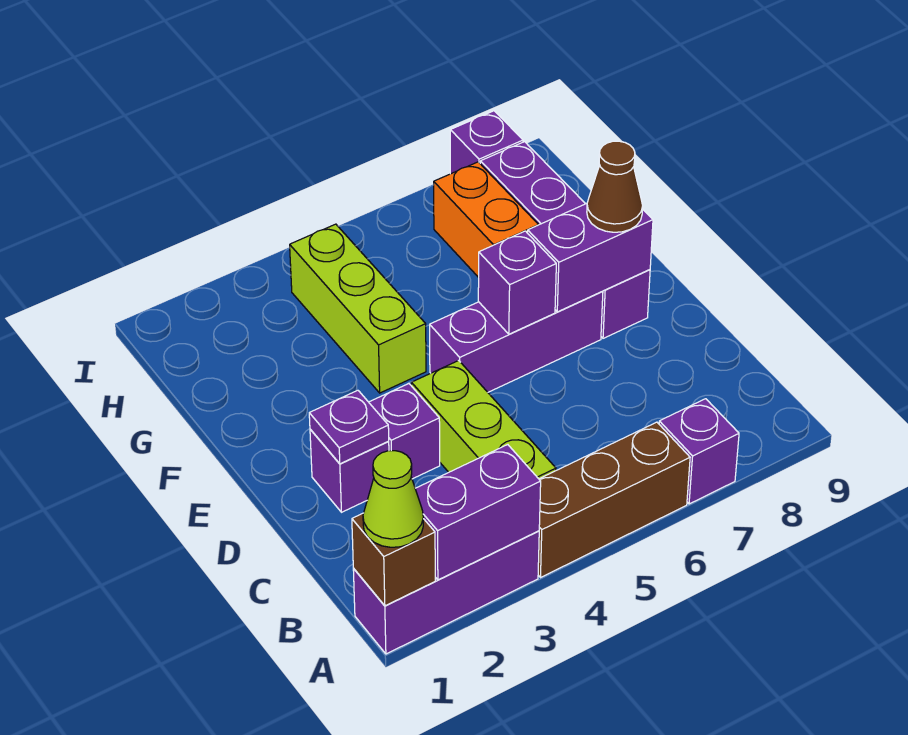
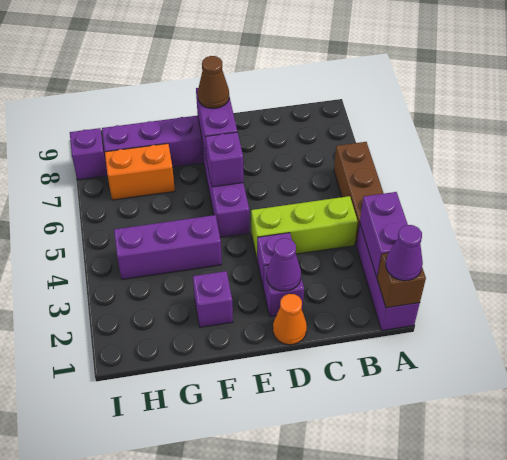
lime 1x1 cone [363,451,423,547] -> purple 1x1 cone [386,225,423,281]
purple 1x1 brick [659,399,739,504] -> purple 1x1 brick moved to [193,271,233,327]
none -> orange 1x1 cone [273,294,307,345]
purple 1x1 plate [309,390,389,464] -> purple 1x1 cone [267,238,301,291]
lime 1x3 brick [290,224,426,393] -> purple 1x3 brick [114,215,222,280]

